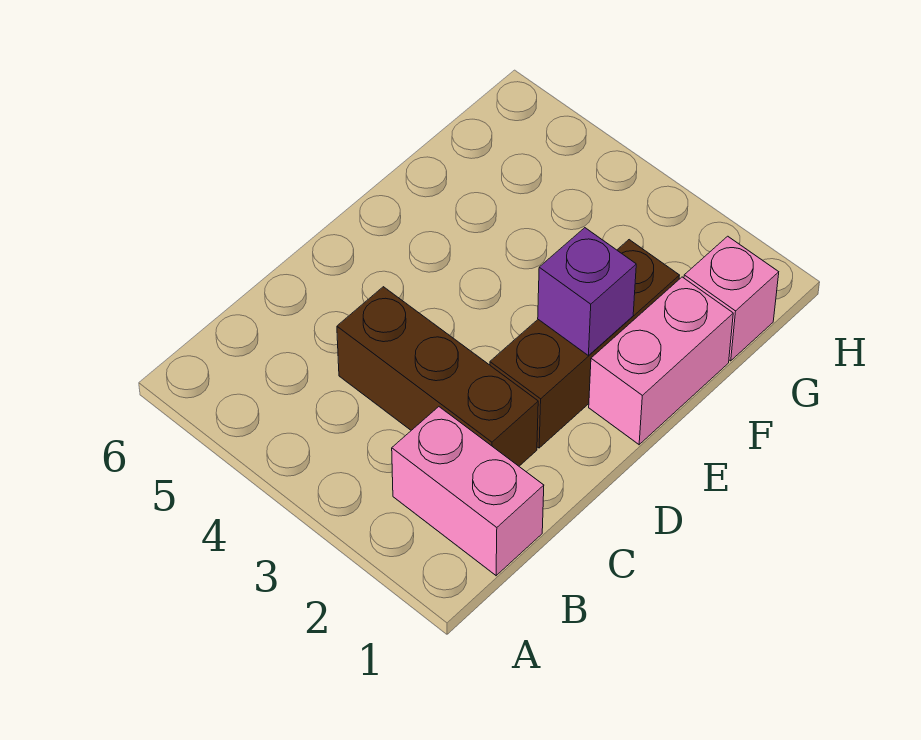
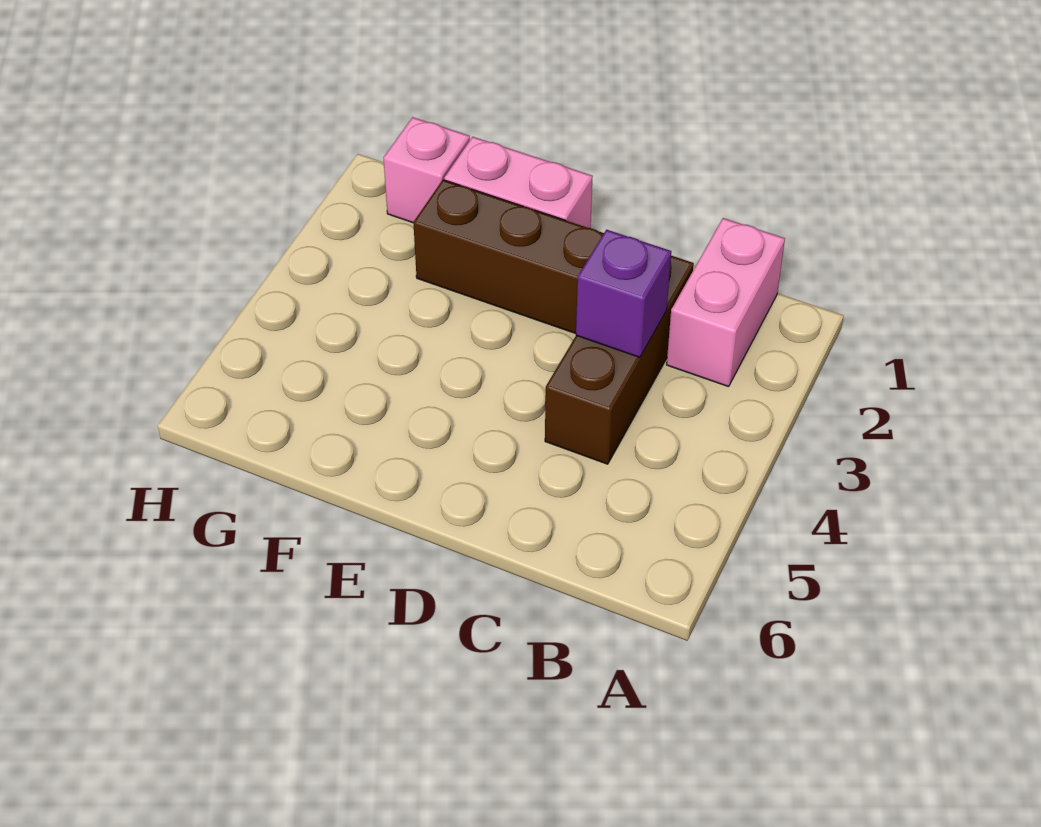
purple 1x1 brick [538,228,636,355] -> purple 1x1 brick moved to [576,230,671,357]

